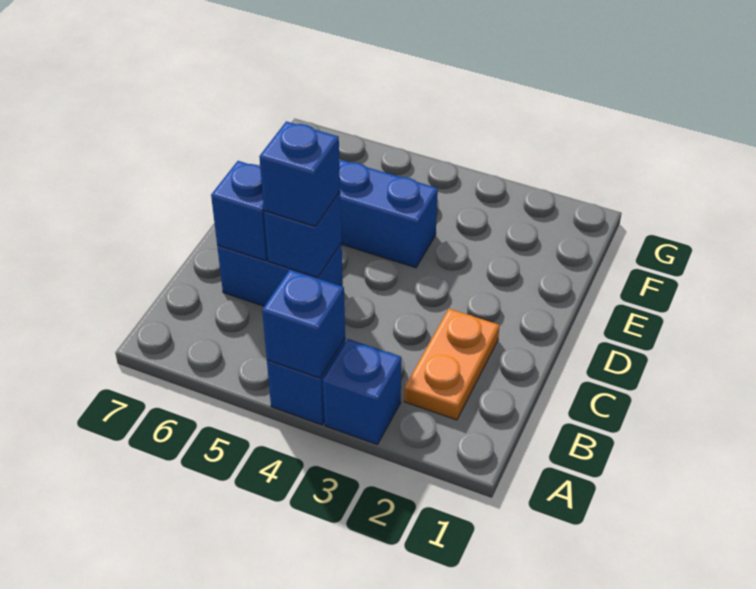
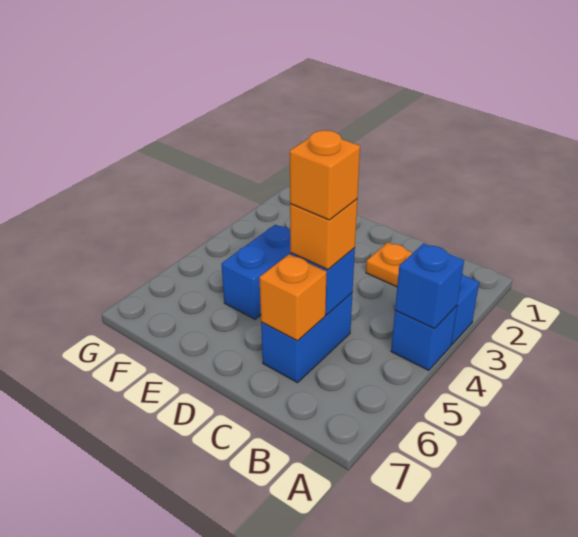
blue 1x1 brick [259,121,340,227] -> orange 1x1 brick [290,199,357,270]
none -> orange 1x1 brick [290,131,360,220]
blue 1x1 brick [211,161,268,261] -> orange 1x1 brick [259,254,327,341]

